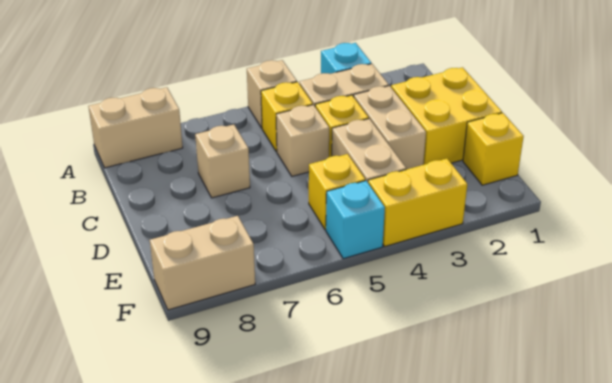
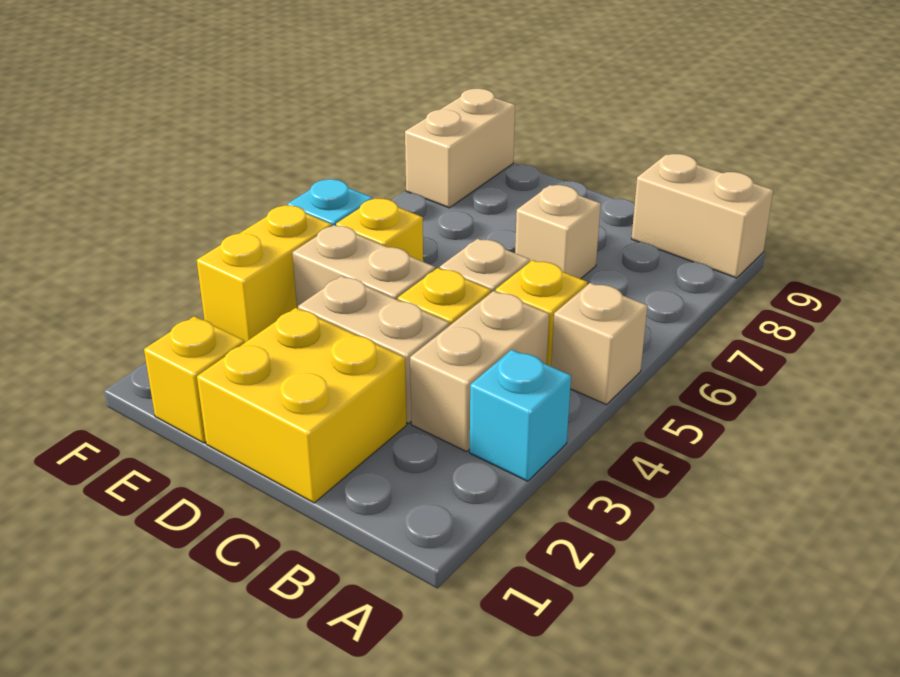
tan 1x2 brick [88,87,183,168] -> tan 1x2 brick turned to [632,154,773,278]

